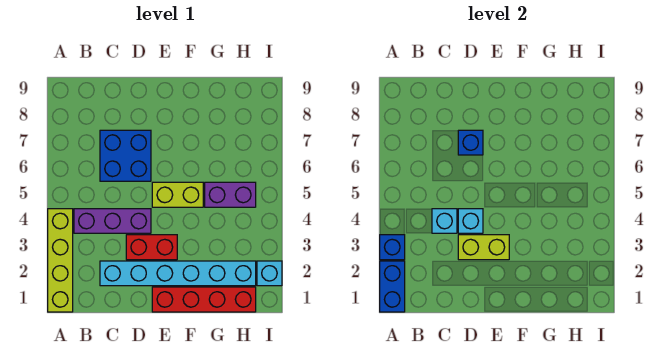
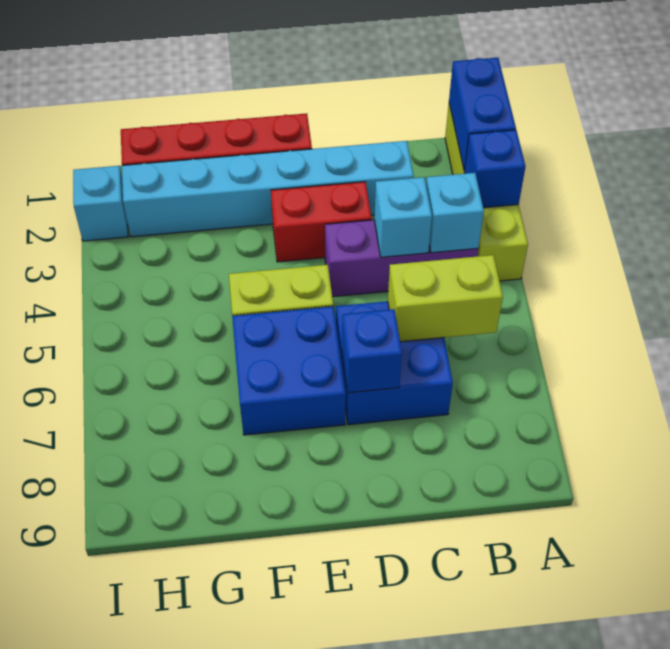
lime 1x2 brick [458,235,509,260] -> lime 1x2 brick moved to [388,255,503,342]
cyan 1x1 brick [458,209,483,233] -> cyan 1x1 brick moved to [426,173,484,253]
none -> blue 2x2 brick [232,306,346,435]
purple 1x2 brick [205,182,256,207] -> none

